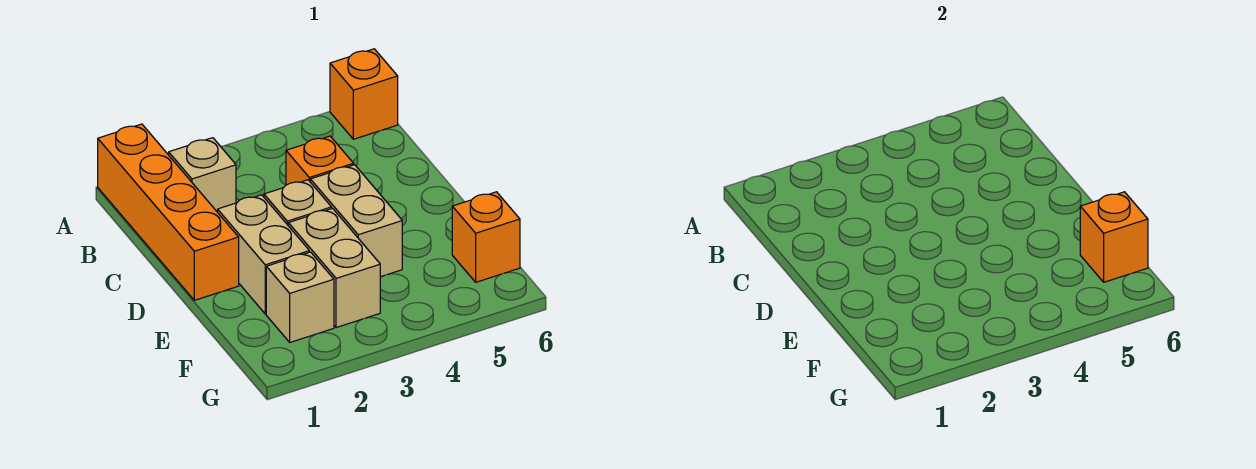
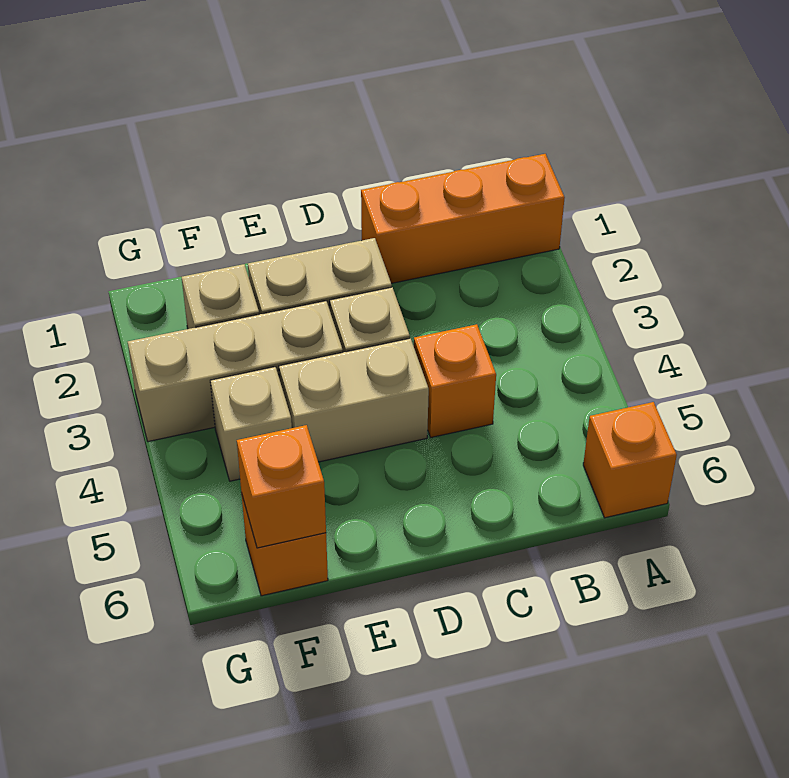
orange 1x4 brick [98,124,239,300] -> orange 1x3 brick [361,154,565,283]
tan 1x1 brick [169,138,236,212] -> tan 1x1 brick moved to [210,367,292,481]
tan 1x2 brick [288,208,380,328] -> tan 1x3 brick [128,301,343,442]

